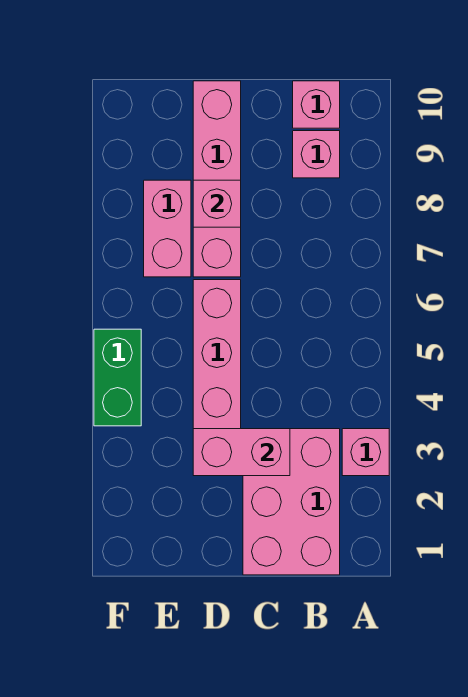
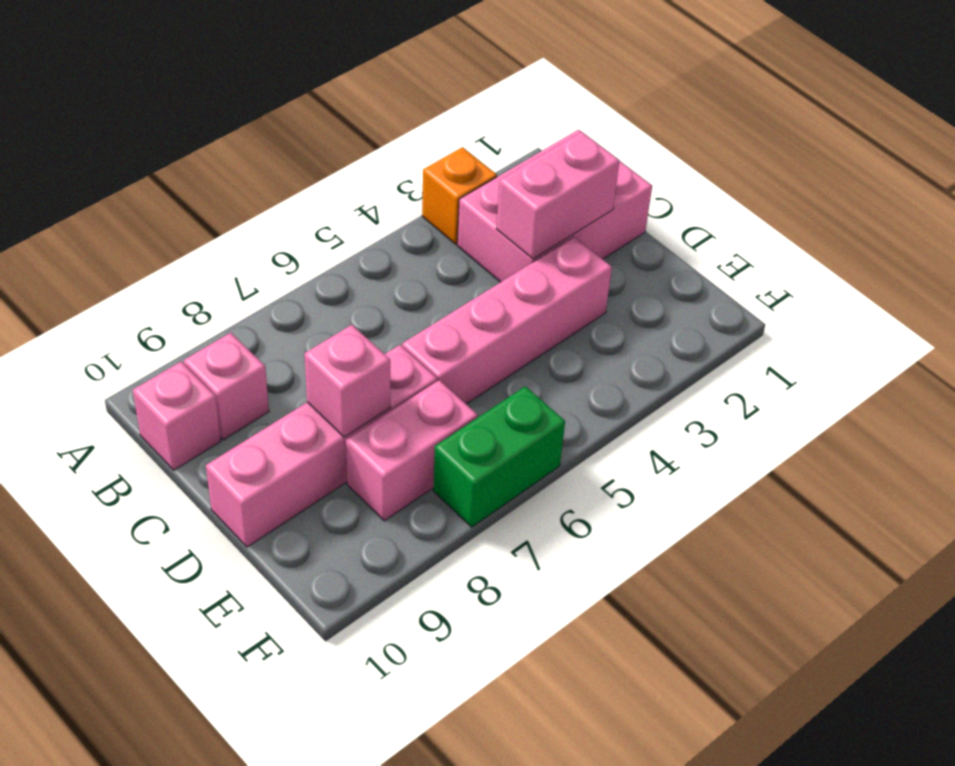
pink 1x1 brick [342,429,389,476] -> orange 1x1 brick [422,147,497,244]
pink 1x2 brick [193,429,290,476] -> pink 1x2 brick turned to [497,132,619,259]
green 1x2 brick [94,329,141,426] -> green 1x2 brick moved to [433,386,565,527]

